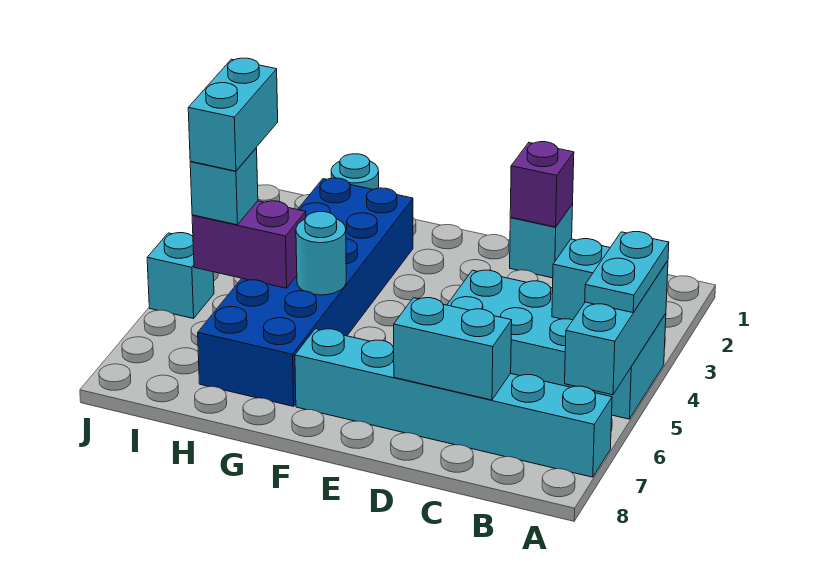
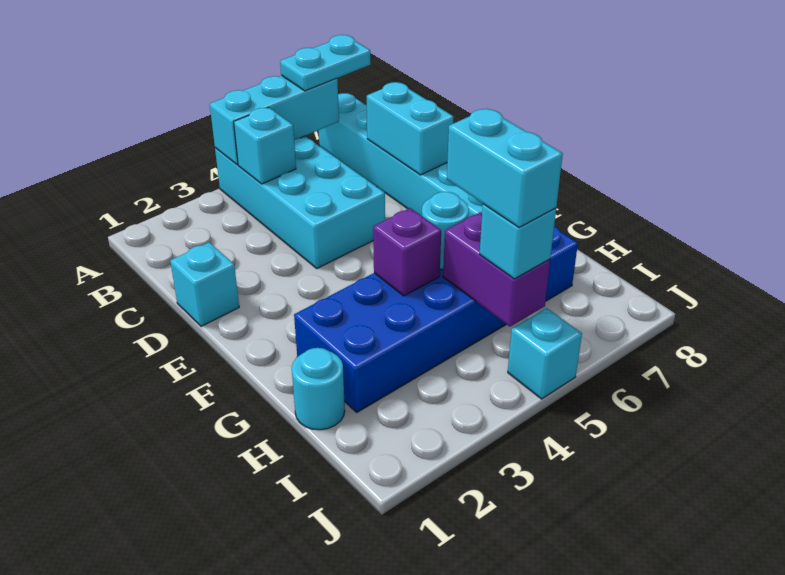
cyan 1x2 plate [585,232,669,313] -> cyan 1x2 plate moved to [280,35,371,91]
purple 1x1 brick [510,142,574,227] -> purple 1x1 brick moved to [373,208,441,296]
cyan 1x2 brick [188,58,278,171] -> cyan 1x2 brick turned to [447,109,563,227]

